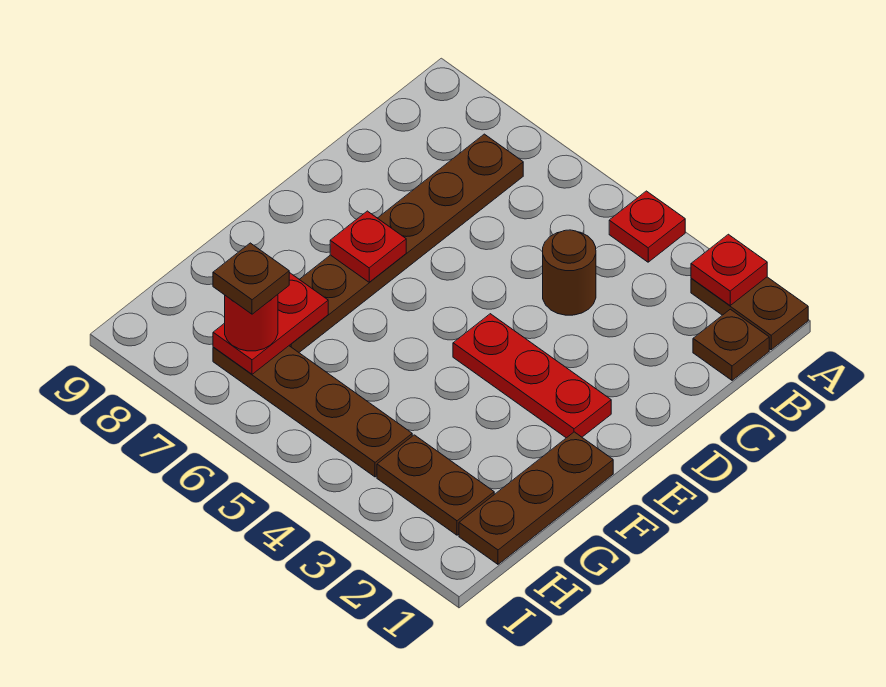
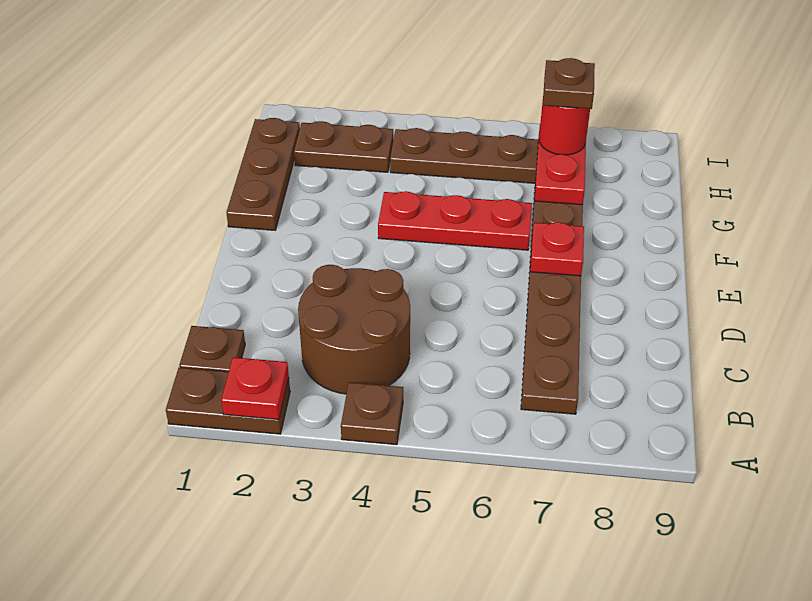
red 1x1 plate [609,191,685,262] -> brown 1x1 plate [341,382,403,445]
brown 1x1 round brick [543,230,596,315] -> brown 2x2 round brick [298,265,410,394]
red 1x3 plate [453,314,611,438] -> red 1x3 plate moved to [378,191,532,250]

